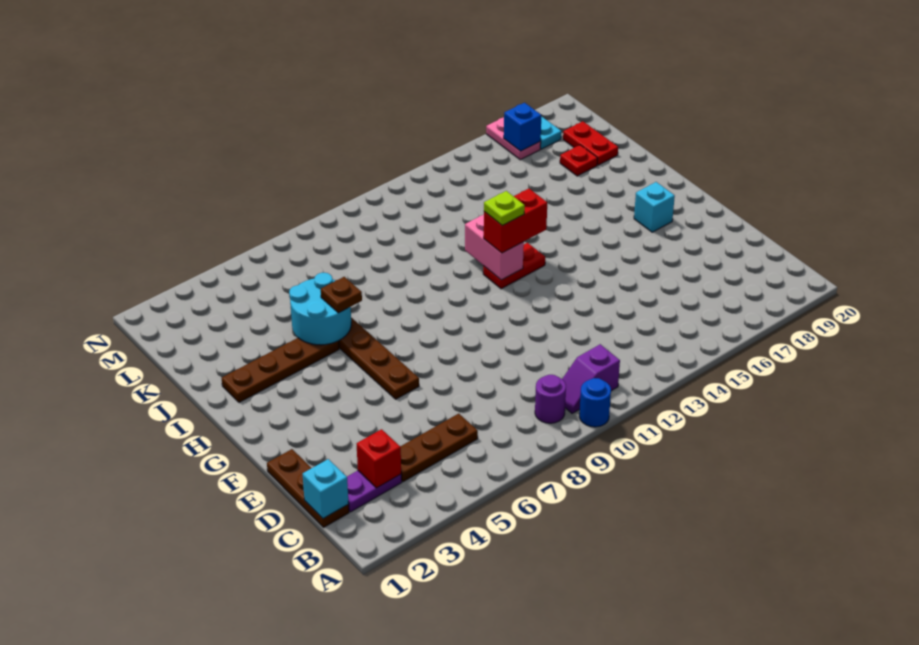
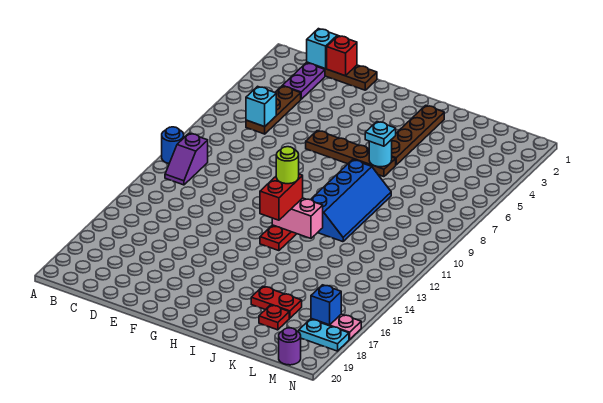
purple 1x1 round brick [535,375,566,423] -> purple 1x1 round brick moved to [279,328,301,365]
purple 1x2 slope [562,344,620,413] -> purple 1x2 slope turned to [165,133,208,185]
red 1x1 brick [357,429,401,488] -> red 1x1 brick moved to [327,36,357,76]
cyan 1x1 brick [634,182,675,232] -> cyan 1x1 brick moved to [246,86,276,127]
lime 1x1 plate [484,191,525,225] -> lime 1x1 round brick [276,147,299,184]
cyan 2x2 round brick [289,273,351,345] -> cyan 1x1 round brick [369,139,392,167]
brown 1x1 plate [321,277,362,313] -> cyan 1x1 plate [365,122,396,146]
none -> blue 2x4 slope [311,160,391,242]
red 1x2 plate [563,121,618,165] -> red 1x2 plate moved to [251,286,302,318]

